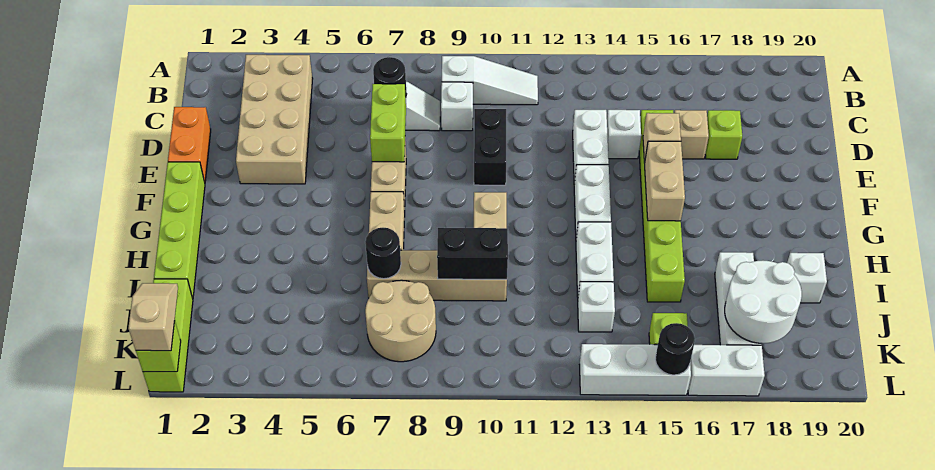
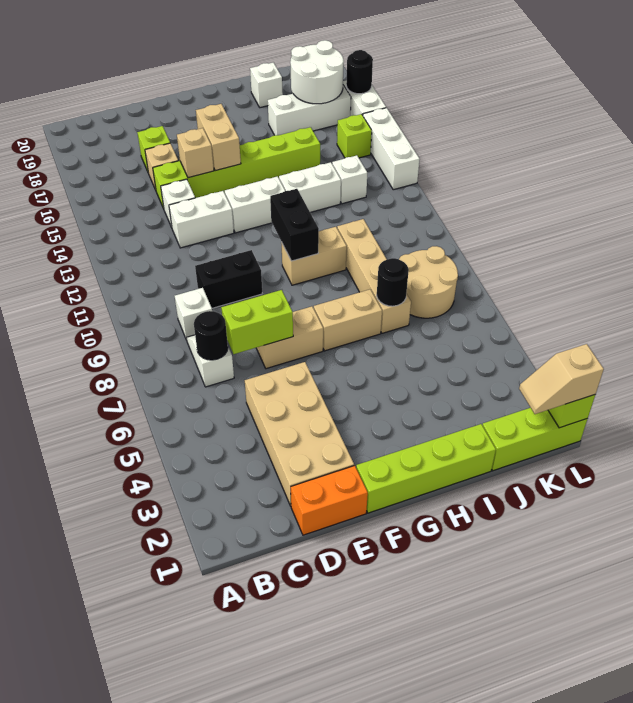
tan 2x4 brick [236,55,313,184] -> tan 2x4 brick turned to [245,362,354,506]
white 1x3 slope [442,56,538,105] -> none
tan 1x2 brick [644,141,685,221] -> tan 1x2 brick turned to [196,104,241,171]
black 1x2 brick [437,228,508,279] -> black 1x2 brick moved to [270,189,319,261]
black 1x1 round brick [655,323,695,375] -> black 1x1 round brick moved to [346,50,373,94]

